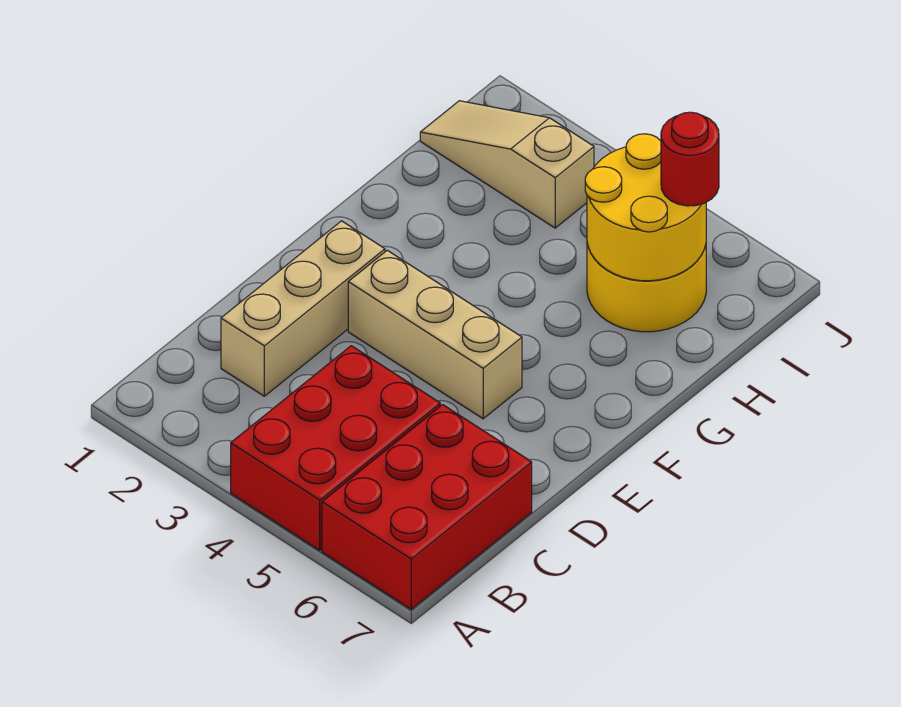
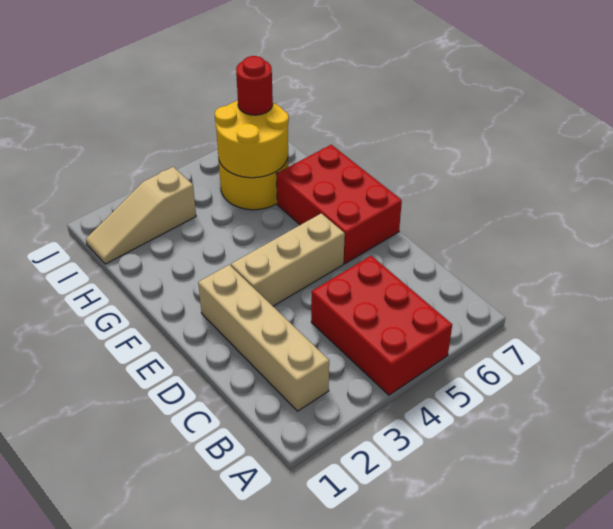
red 2x3 brick [322,405,532,609] -> red 2x3 brick moved to [276,145,402,264]
tan 1x3 brick [221,221,385,396] -> tan 1x4 brick [198,265,329,411]

